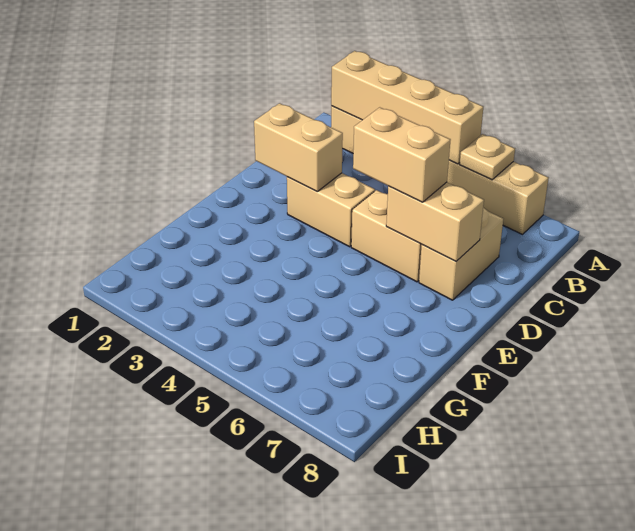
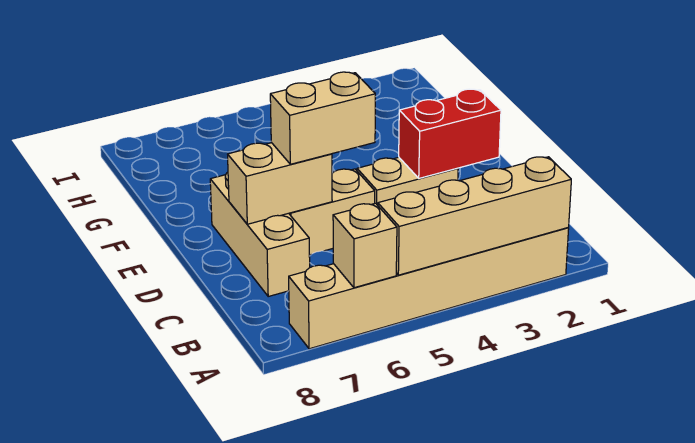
tan 1x1 plate [460,134,515,180] -> tan 1x1 brick [333,203,397,288]
tan 1x2 brick [419,208,503,300] -> tan 1x3 brick [210,172,310,296]
tan 1x2 brick [254,103,343,191] -> red 1x2 brick [399,89,501,178]

